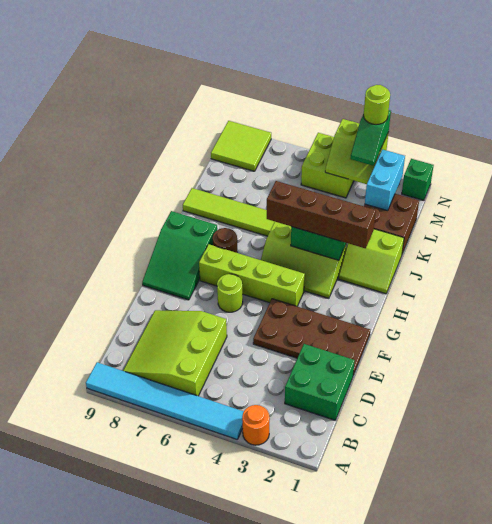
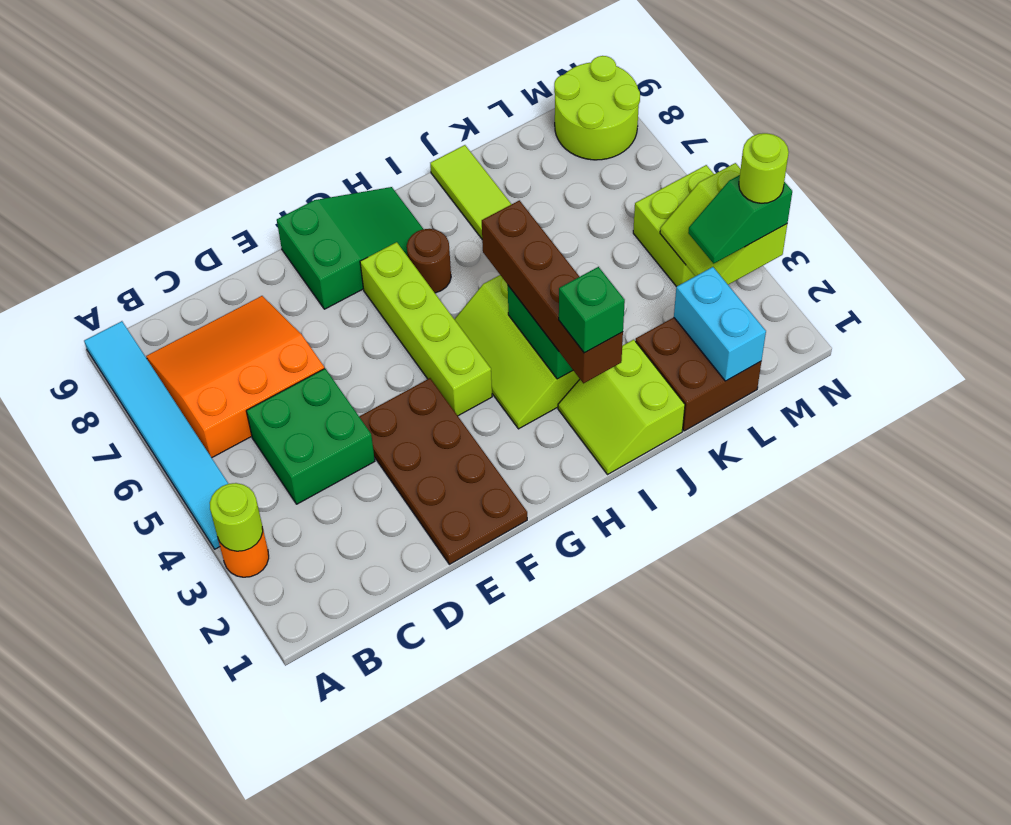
lime 3x3 slope [123,310,227,396] -> orange 3x3 slope [146,296,324,458]
green 2x2 brick [285,344,355,420] -> green 2x2 brick moved to [246,368,375,504]
lime 1x1 round brick [217,274,243,312] -> lime 1x1 round brick moved to [210,483,263,551]
green 2x3 slope [142,211,217,300] -> green 2x3 slope turned to [277,187,423,309]
cyan 1x2 brick [365,149,405,211] -> cyan 1x2 brick turned to [674,267,766,381]
lime 2x2 tile [211,121,271,171] -> lime 2x2 round brick [554,56,640,160]
green 1x1 brick [402,159,434,201] -> green 1x1 brick moved to [559,267,625,353]

